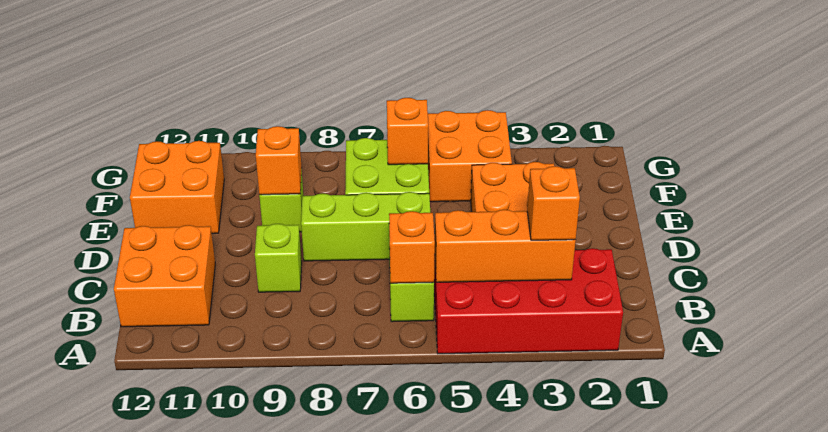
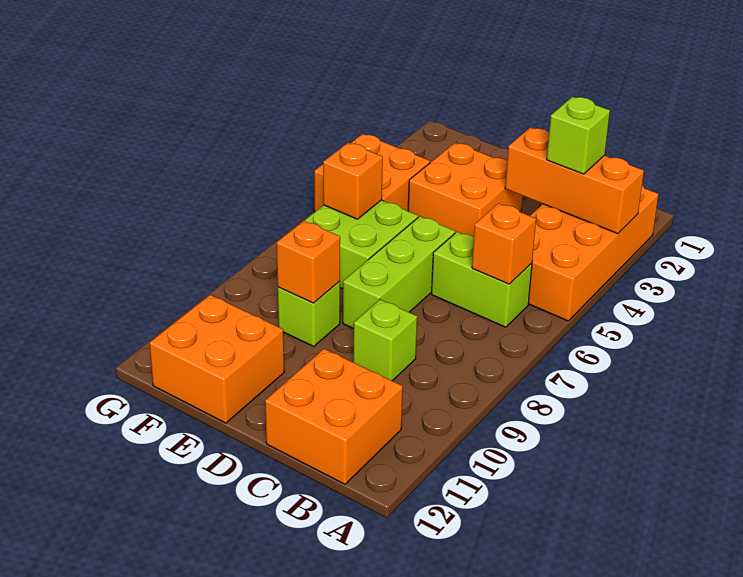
red 2x4 brick [434,248,623,354] -> orange 2x4 brick [528,186,659,321]
orange 1x3 brick [435,210,576,282] -> orange 1x3 brick turned to [505,127,644,234]
orange 1x1 brick [527,166,580,240] -> lime 1x1 brick [547,97,610,174]

